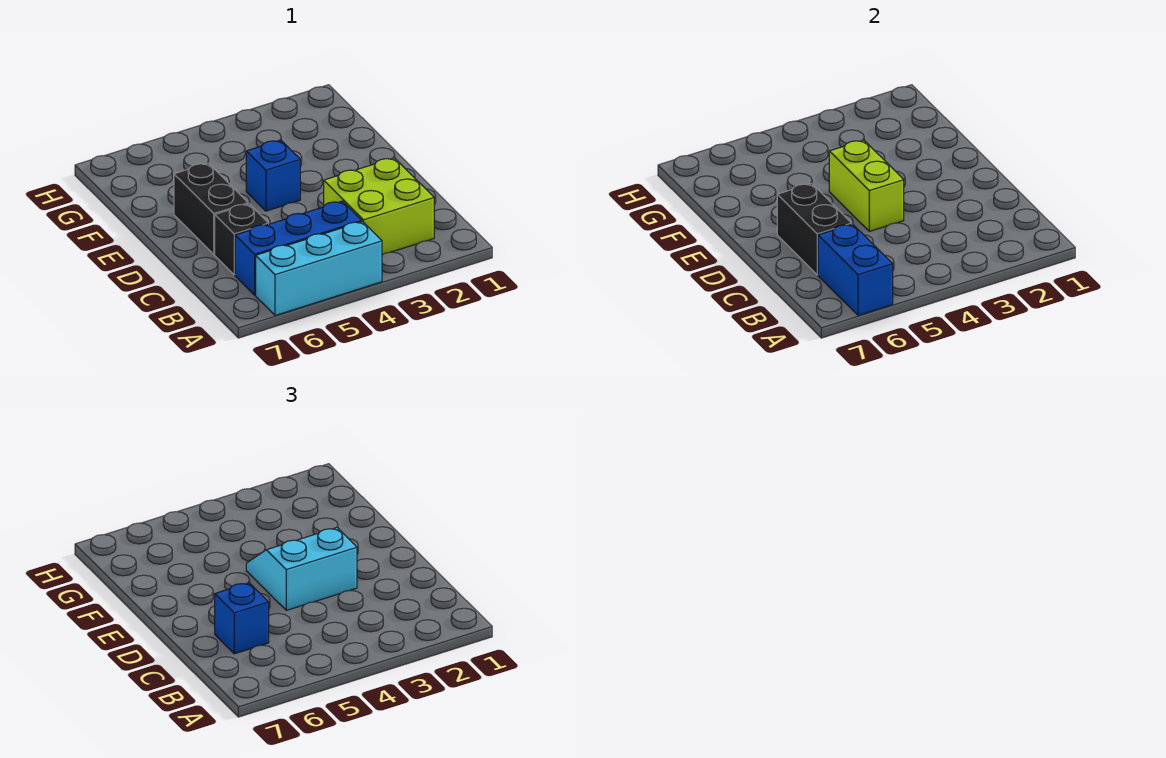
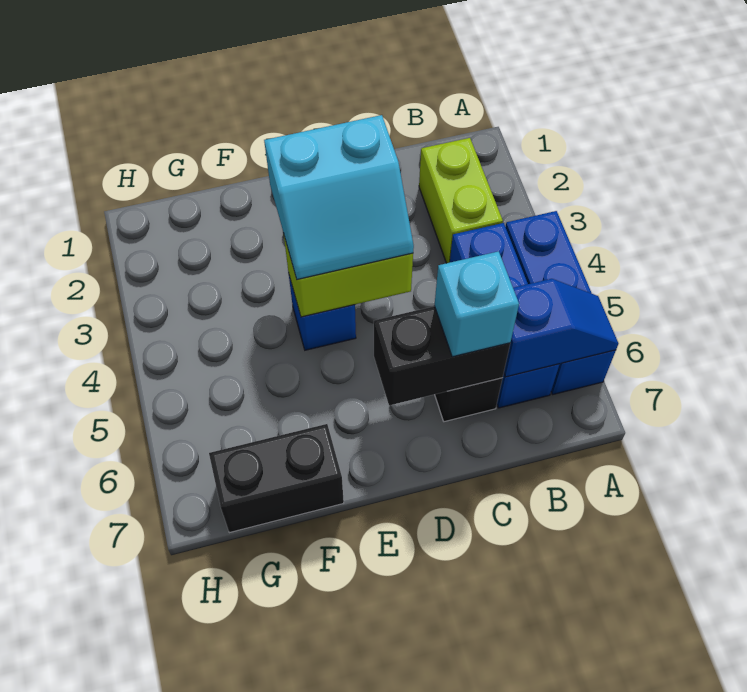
cyan 1x3 brick [256,222,382,316] -> blue 1x3 brick [506,211,616,394]
blue 1x2 brick [818,224,893,316] -> blue 1x2 slope [504,279,618,377]
lime 2x2 brick [324,158,434,255] -> lime 1x2 brick [419,138,503,263]
blue 1x1 brick [215,583,269,654] -> cyan 1x1 brick [434,251,519,357]
cyan 2x2 slope [246,528,357,610] -> cyan 2x2 slope turned to [264,115,414,279]
black 1x2 brick [174,163,248,254] -> black 1x2 brick moved to [209,424,344,533]

